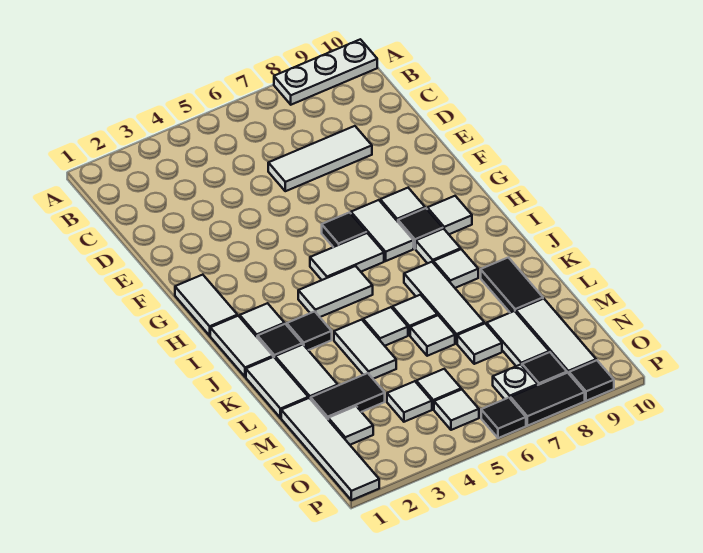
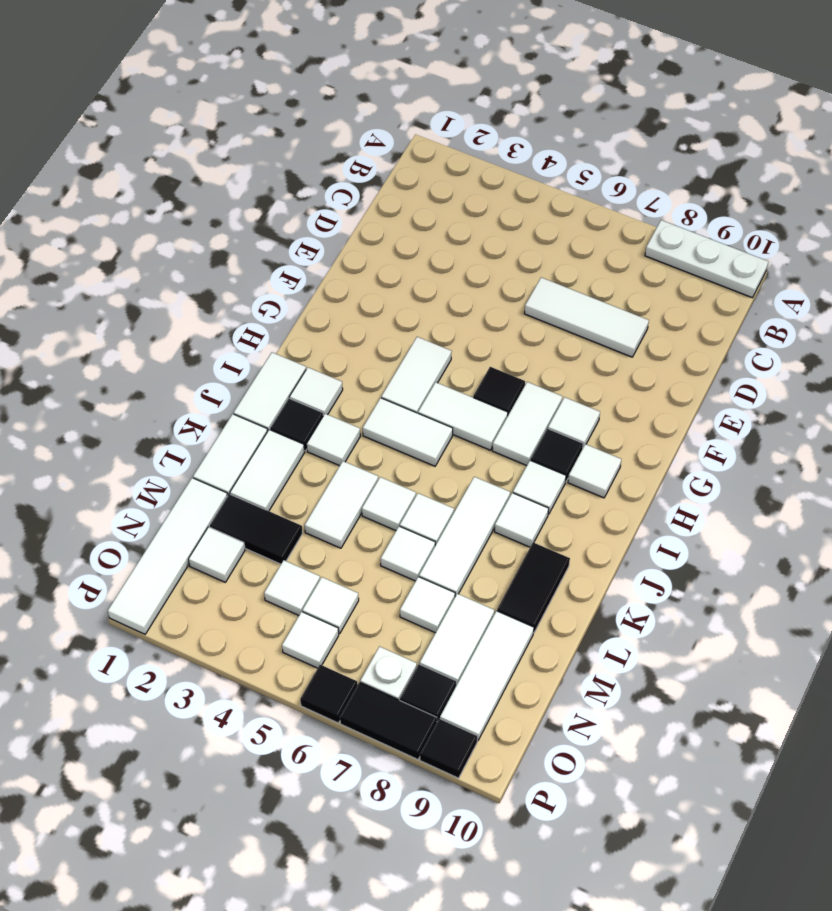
white 1x2 tile [175,275,237,336] -> white 1x2 tile moved to [381,337,452,413]
black 1x1 tile [287,311,332,350] -> white 1x1 tile [307,414,360,466]

